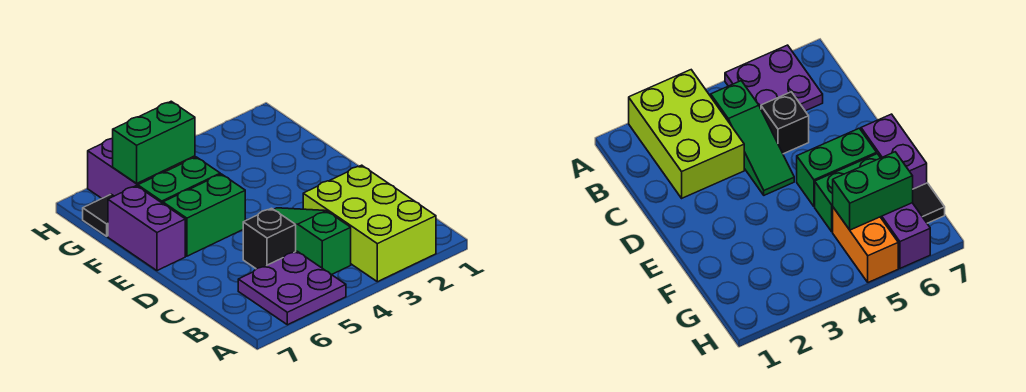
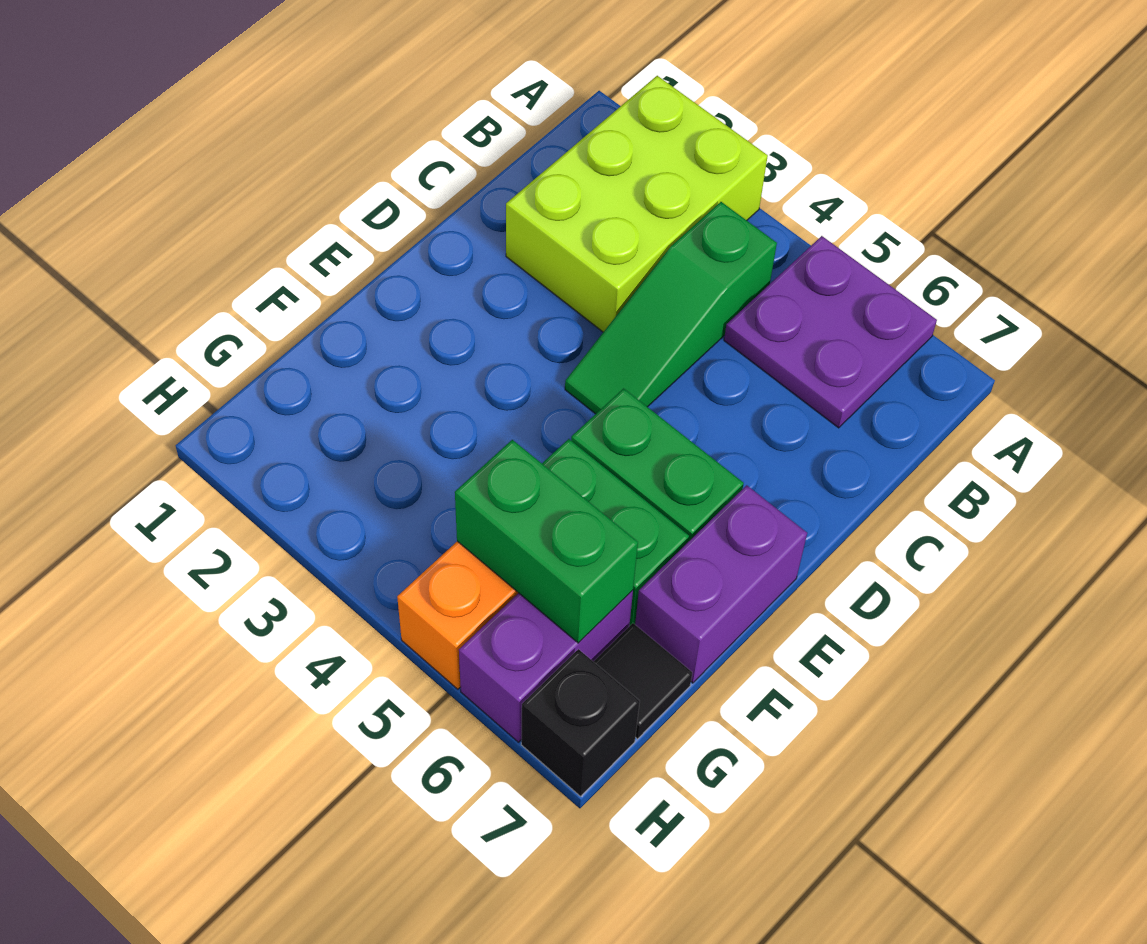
black 1x1 brick [243,208,296,269] -> black 1x1 brick moved to [521,649,640,796]

